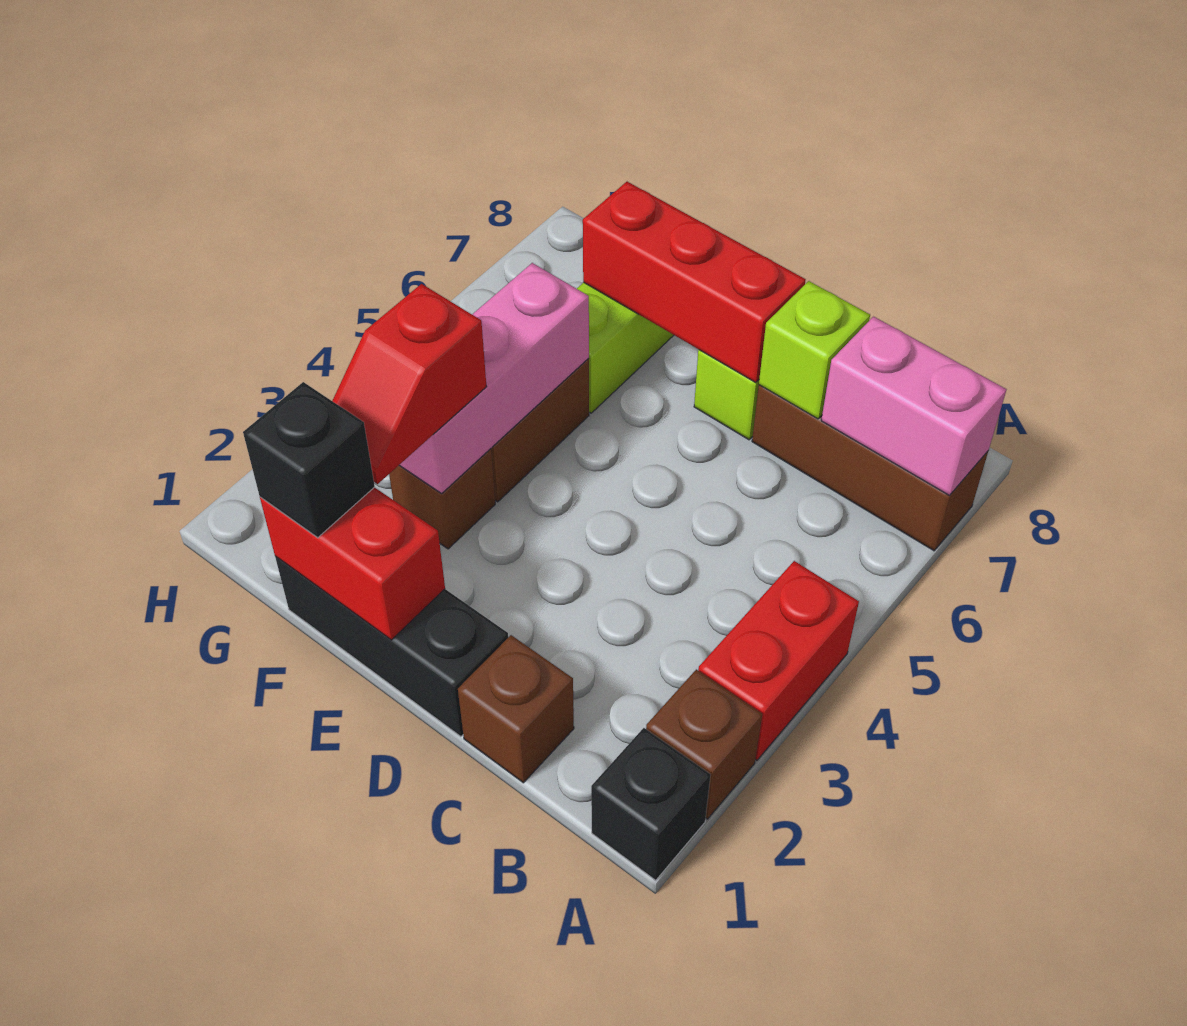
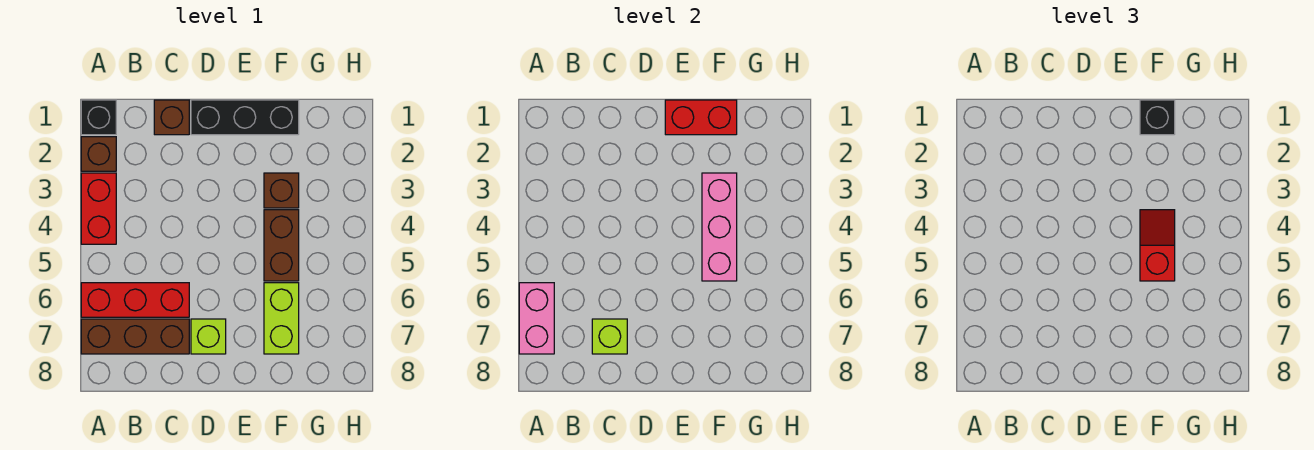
pink 1x2 brick [821,317,1007,496] -> pink 1x2 brick turned to [519,283,554,354]
red 1x3 brick [583,182,806,383] -> red 1x3 brick moved to [81,283,189,317]
red 1x2 slope [332,284,486,484] -> red 1x2 slope moved to [1140,210,1175,281]

